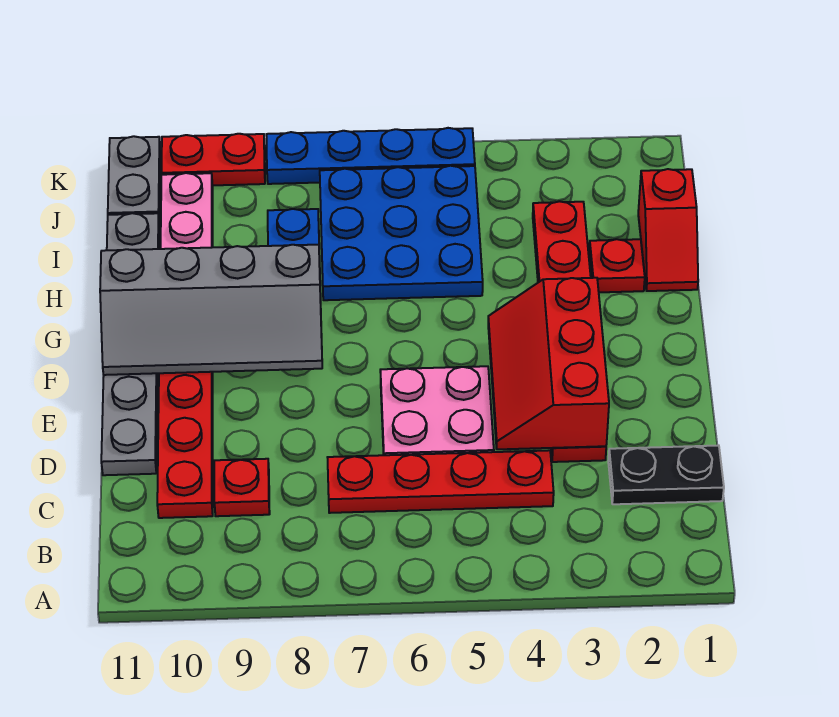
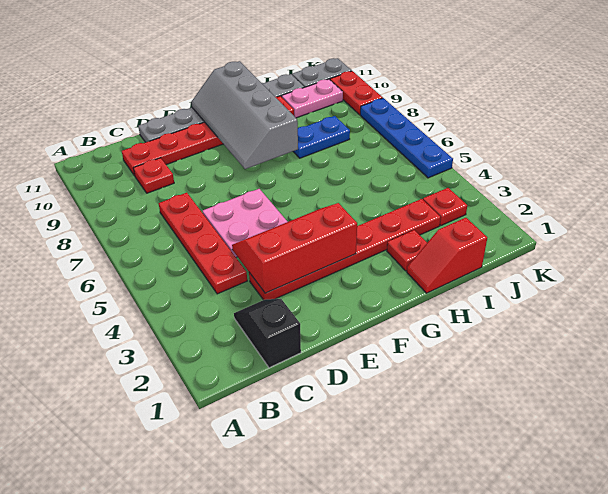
black 1x2 plate [608,445,724,504] -> black 1x2 slope [234,299,301,368]
blue 3x3 plate [320,166,483,300] -> none
none -> red 1x1 plate [423,188,467,225]

